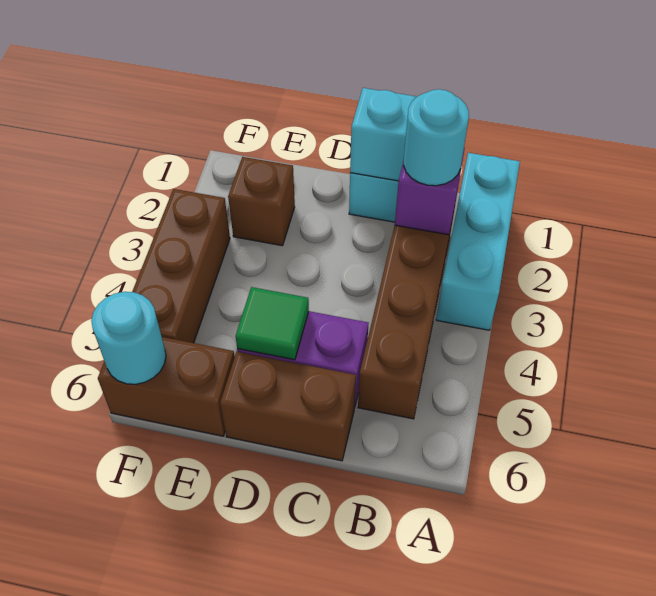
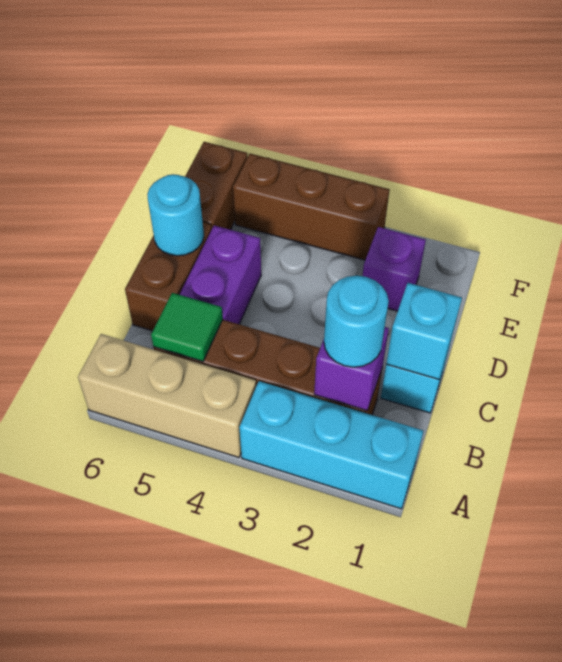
none -> tan 1x3 brick [78,334,256,458]
green 1x1 tile [236,287,309,360] -> green 1x1 tile moved to [151,293,223,361]
brown 1x1 brick [228,157,295,246] -> purple 1x1 brick [363,227,426,311]
cyan 1x1 round brick [91,292,166,384] -> cyan 1x1 round brick moved to [147,174,204,256]

